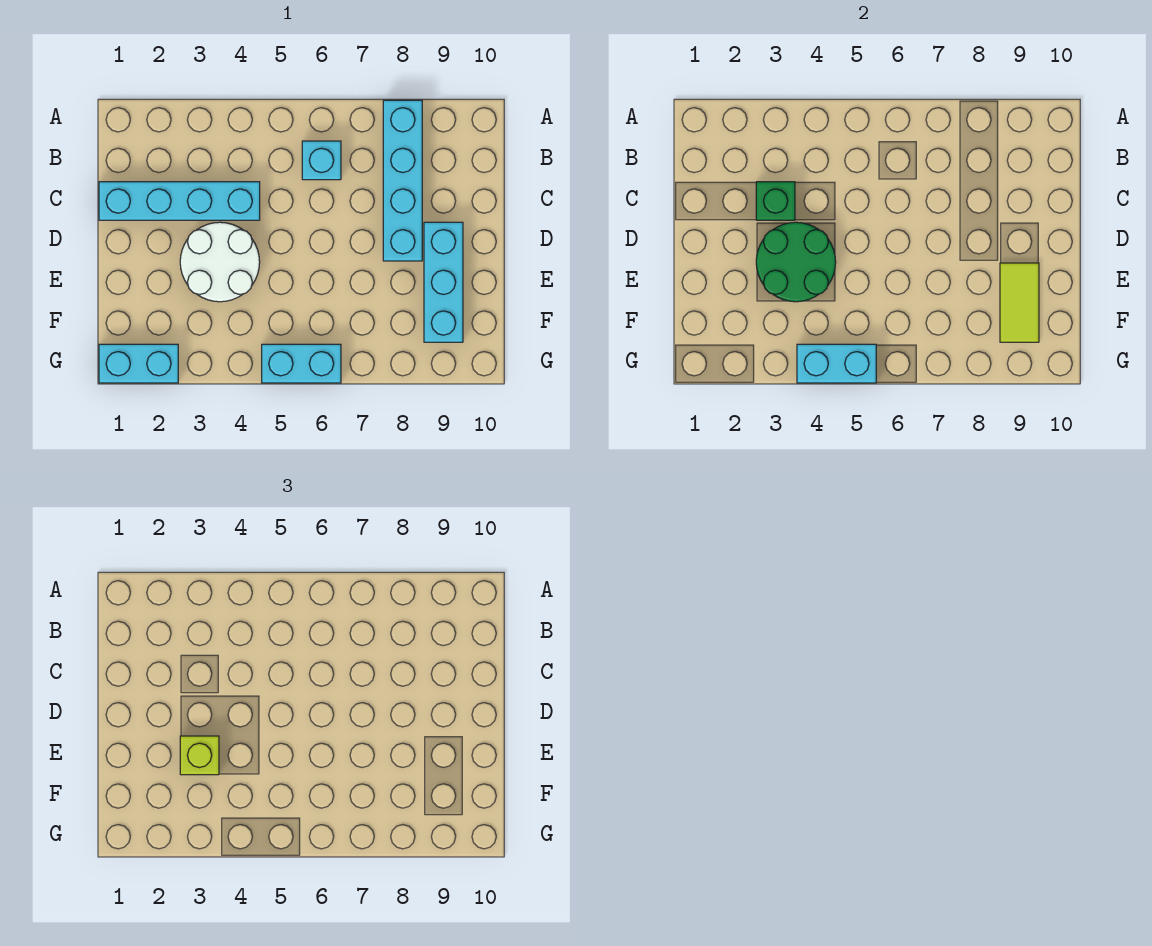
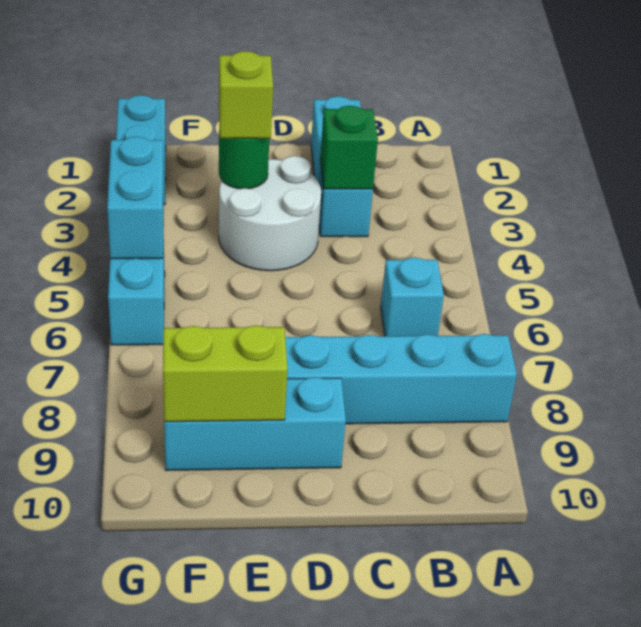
cyan 1x4 brick [99,182,260,220] -> cyan 1x3 brick [311,96,373,237]
green 2x2 round brick [756,222,836,302] -> green 1x1 round brick [219,131,269,189]
lime 1x2 tile [1000,263,1039,342] -> lime 1x2 brick [163,325,288,422]

